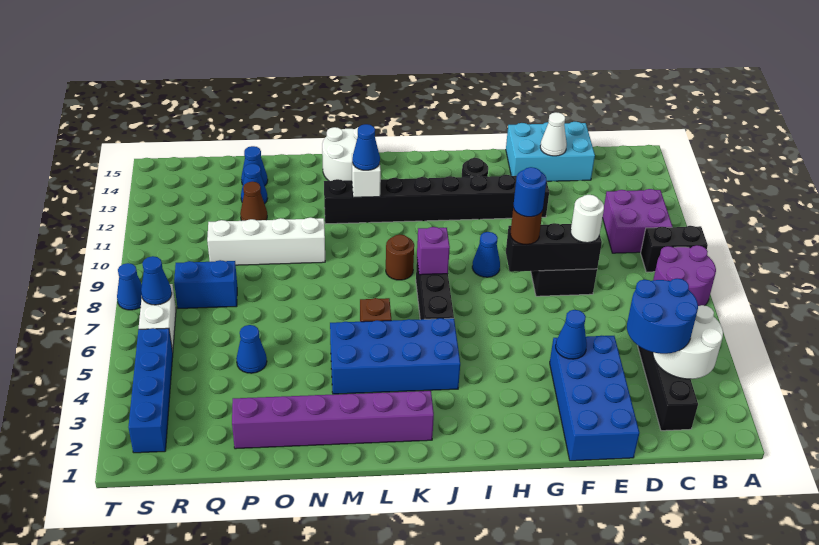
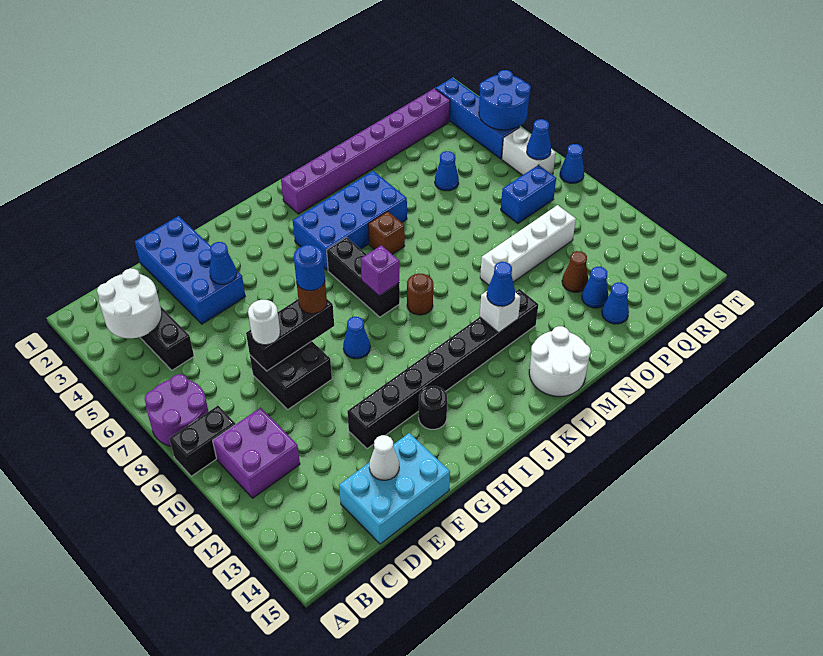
blue 2x2 round brick [627,279,698,354] -> blue 2x2 round brick moved to [479,70,531,130]
purple 1x6 brick [232,391,434,449] -> purple 1x8 brick [281,88,450,214]

